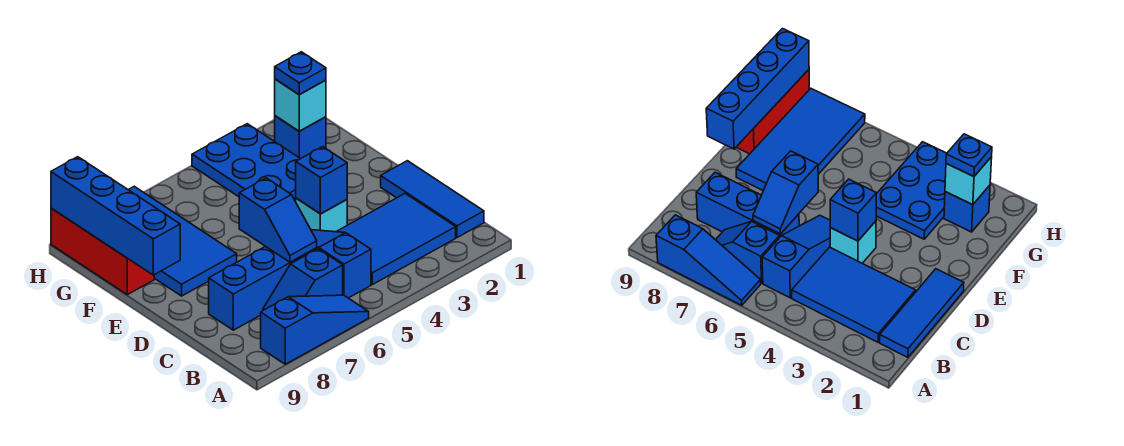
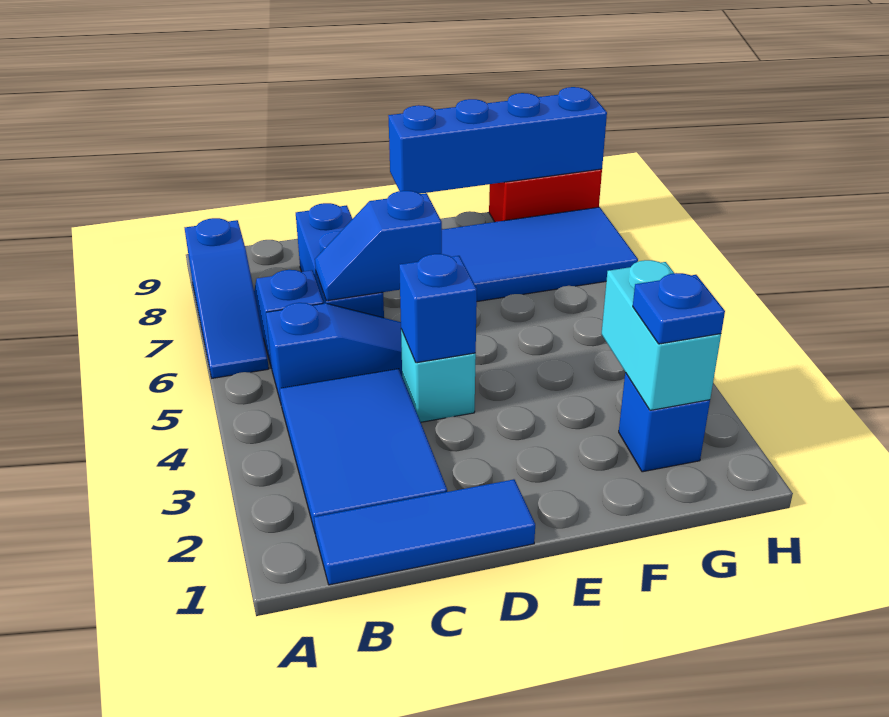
blue 2x3 plate [192,124,300,202] -> none
red 1x3 brick [51,208,154,295] -> red 1x2 brick [489,169,602,222]
cyan 1x1 brick [275,79,326,131] -> cyan 1x2 brick [602,260,721,410]

